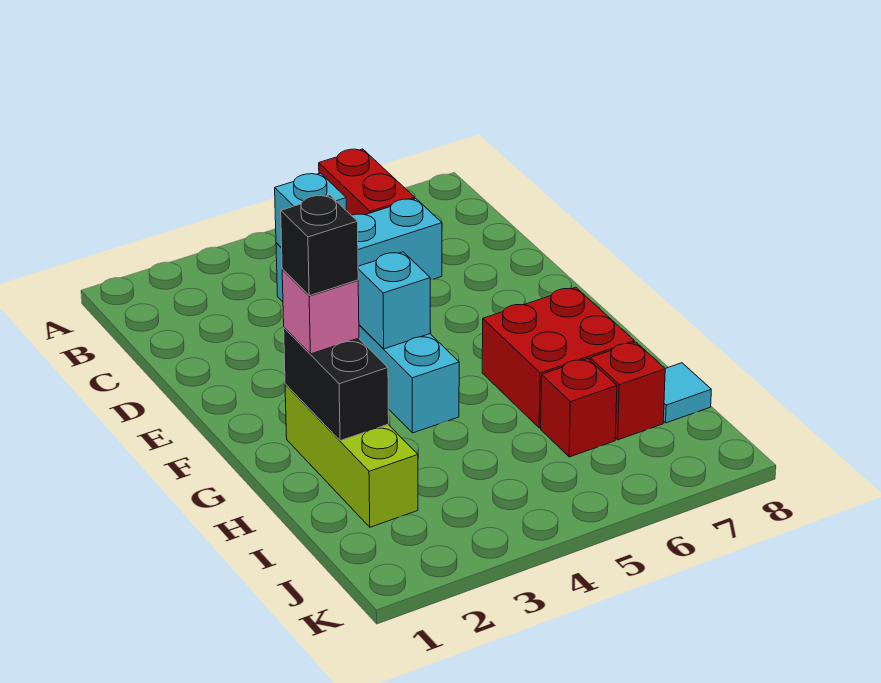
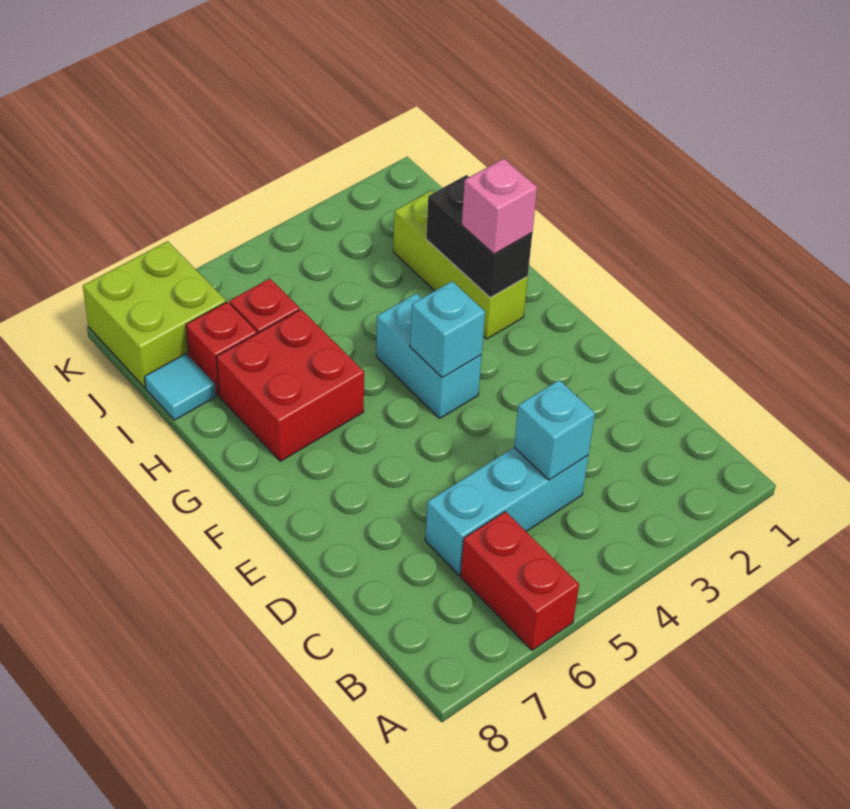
black 1x1 brick [281,195,358,296] -> none
none -> lime 2x2 brick [83,241,226,388]

